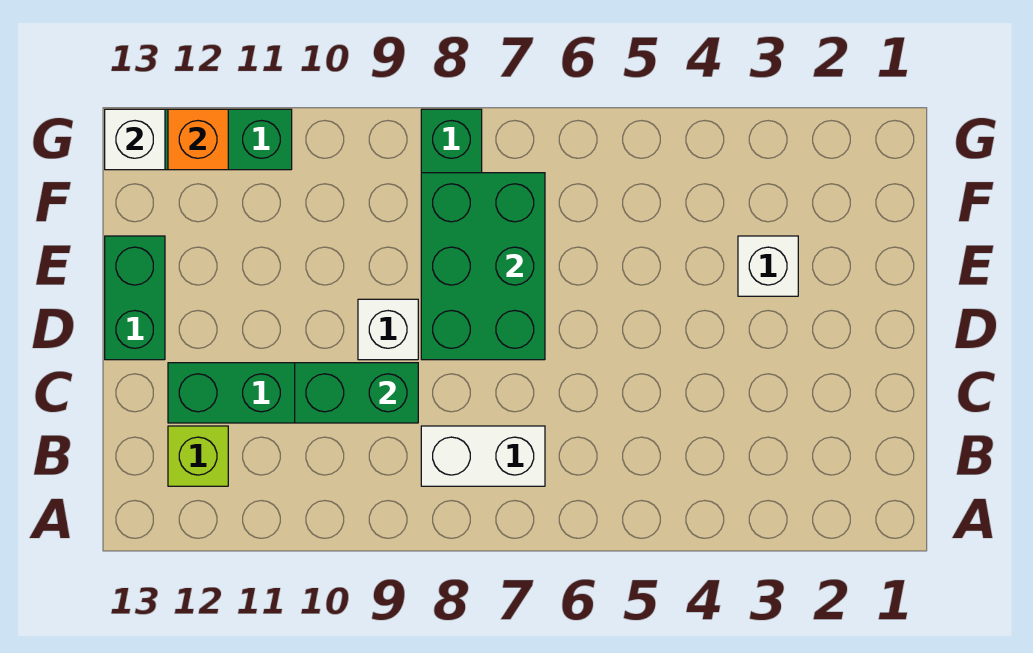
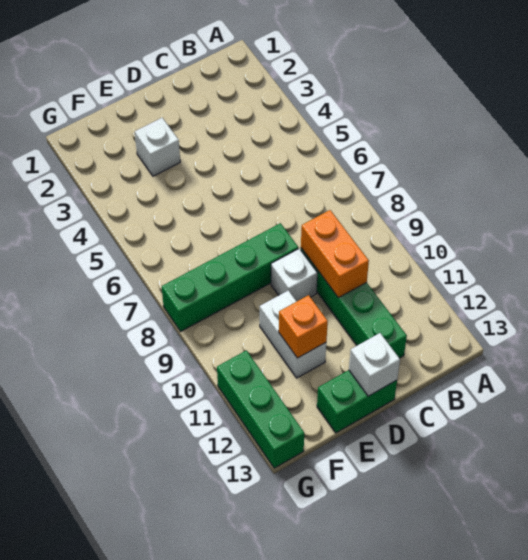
white 1x2 brick [421,426,545,486] -> white 1x2 brick moved to [260,290,326,378]
lime 1x1 brick [168,426,228,486] -> none
green 1x2 brick [295,363,418,423] -> orange 1x2 brick [301,210,369,298]
green 2x3 brick [421,173,545,360] -> none
orange 1x1 brick [168,109,228,170] -> orange 1x1 brick moved to [279,295,328,358]
white 1x1 brick [105,109,165,170] -> white 1x1 brick moved to [349,333,400,396]

